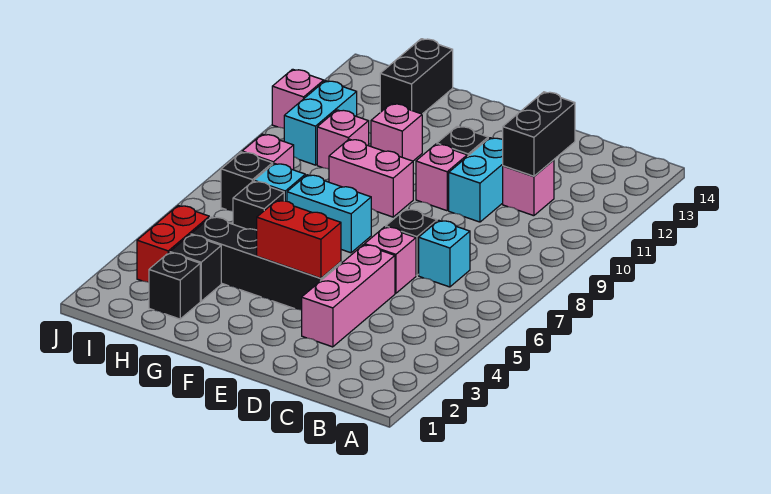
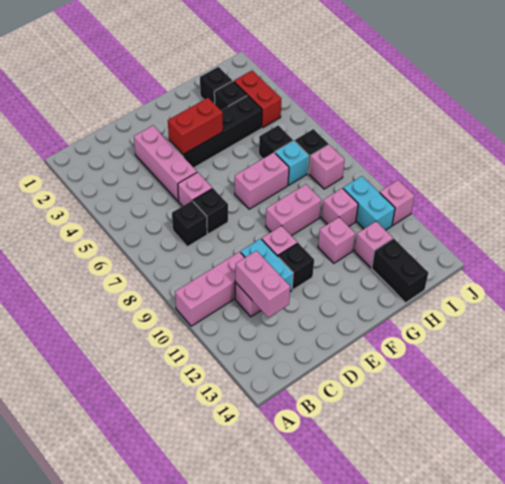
none -> pink 1x3 brick [175,252,245,326]
cyan 1x1 brick [419,220,470,287] -> black 1x1 brick [172,201,207,247]
black 1x2 brick [503,92,575,176] -> pink 1x2 brick [235,251,290,318]
cyan 1x2 brick [287,175,371,253] -> pink 1x2 brick [235,153,289,209]
none -> pink 1x1 brick [355,222,393,268]

